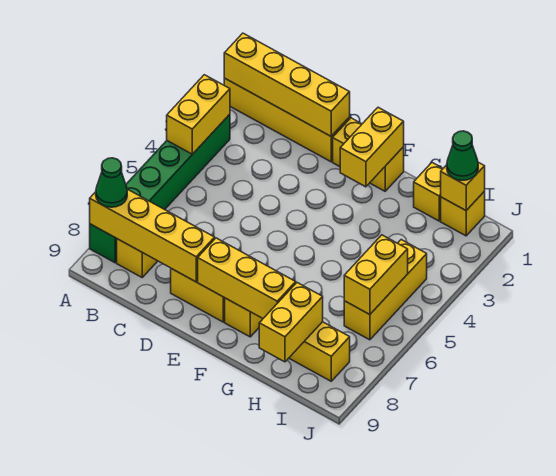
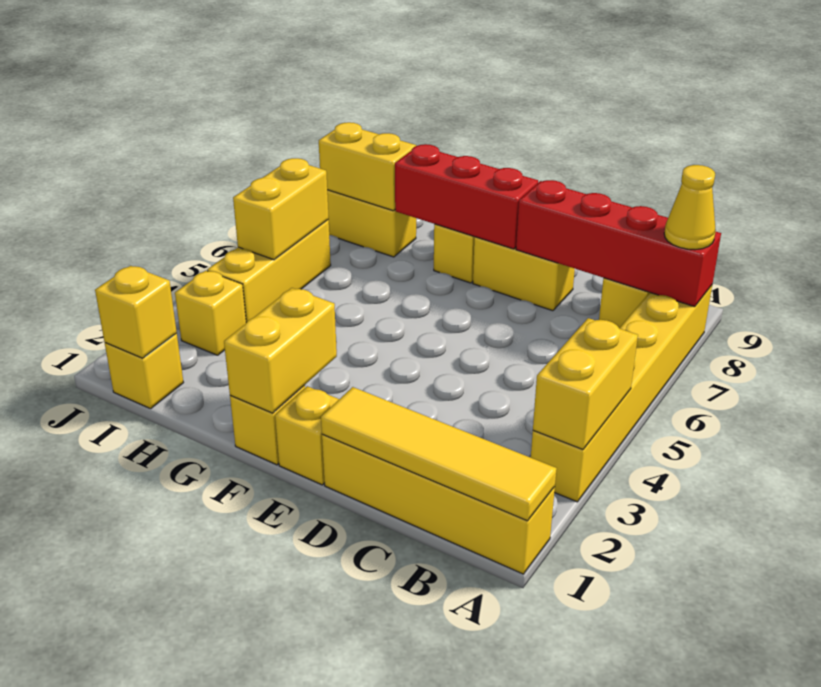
yellow 1x4 brick [224,33,350,136] -> yellow 1x4 tile [321,387,557,521]
green 1x6 brick [90,114,230,263] -> yellow 1x6 brick [531,285,712,502]
yellow 1x4 brick [90,189,215,282] -> red 1x4 brick [516,180,721,307]
green 1x1 cone [96,158,127,207] -> yellow 1x1 cone [664,165,716,250]
yellow 1x3 brick [198,238,296,318] -> red 1x3 brick [395,144,538,249]
yellow 1x1 brick [414,163,443,221] -> yellow 1x1 brick moved to [175,271,246,355]
yellow 1x2 brick [259,283,323,362] -> yellow 1x2 brick turned to [319,122,416,211]
green 1x1 cone [447,131,478,180] -> none

